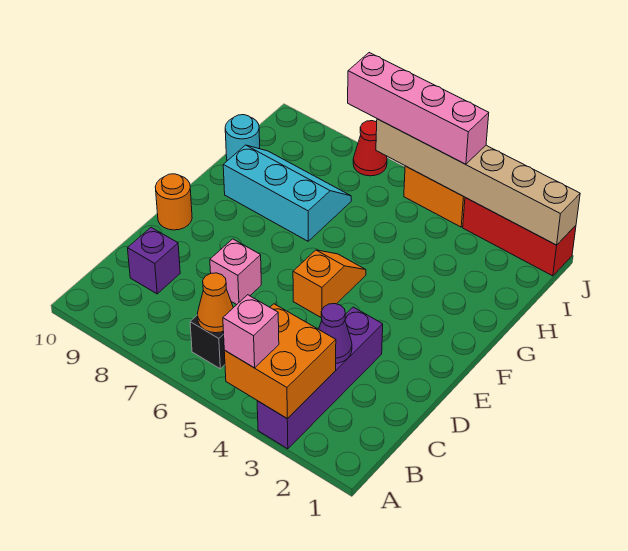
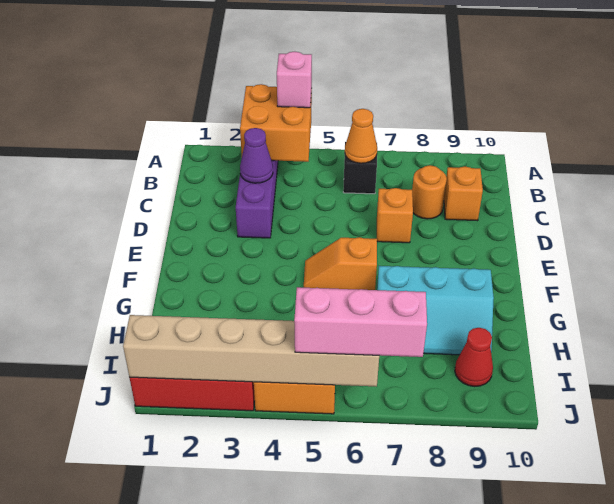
purple 1x1 brick [128,228,180,294] -> orange 1x1 brick [444,166,483,221]
pink 1x1 brick [210,239,261,305] -> orange 1x1 brick [377,188,413,243]
orange 1x2 slope [293,250,366,318] -> orange 1x2 slope turned to [304,237,377,290]
orange 1x1 round brick [155,174,192,230] -> orange 1x1 round brick moved to [412,165,447,219]
cyan 1x1 round brick [225,115,260,161] -> none
pink 1x4 brick [348,53,489,164] -> pink 1x3 brick [294,287,427,357]
red 1x1 cone [353,121,387,176] -> red 1x1 cone moved to [455,328,493,387]

